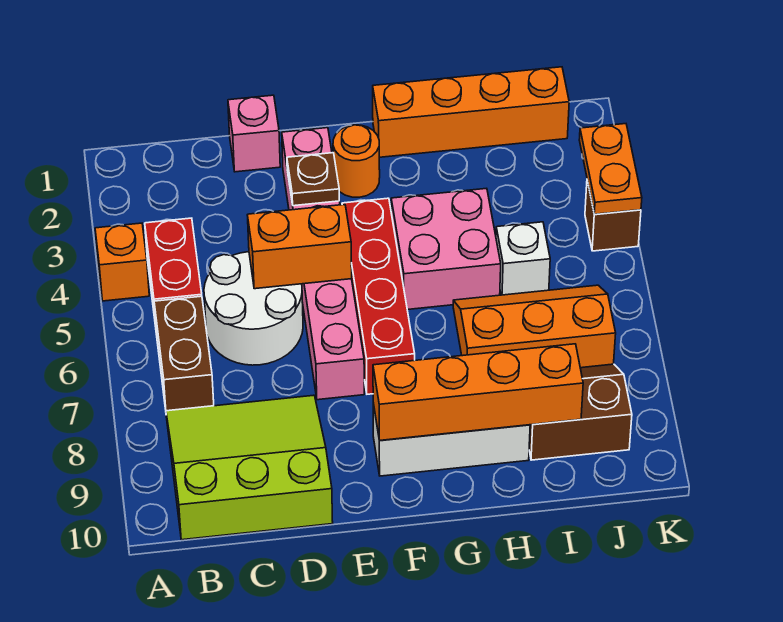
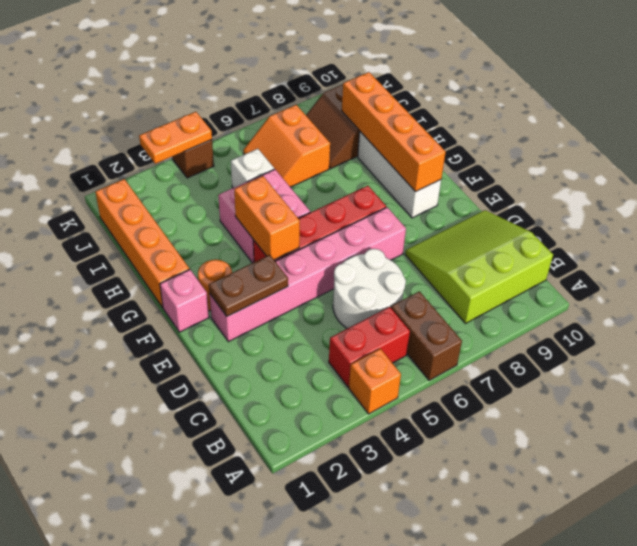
brown 1x2 brick [154,296,214,411] -> brown 1x2 brick turned to [391,291,462,380]
lime 3x3 slope [166,395,333,540] -> lime 3x3 slope turned to [405,210,553,323]
pink 1x1 brick [228,95,280,172] -> pink 1x1 brick moved to [160,269,209,332]
orange 1x2 brick [247,205,352,289] -> orange 1x2 brick moved to [234,176,300,260]
brown 1x1 plate [287,153,339,206] -> brown 1x2 plate [209,255,288,316]
orange 2x3 slope [453,285,616,368] -> orange 2x2 slope [243,105,330,187]

